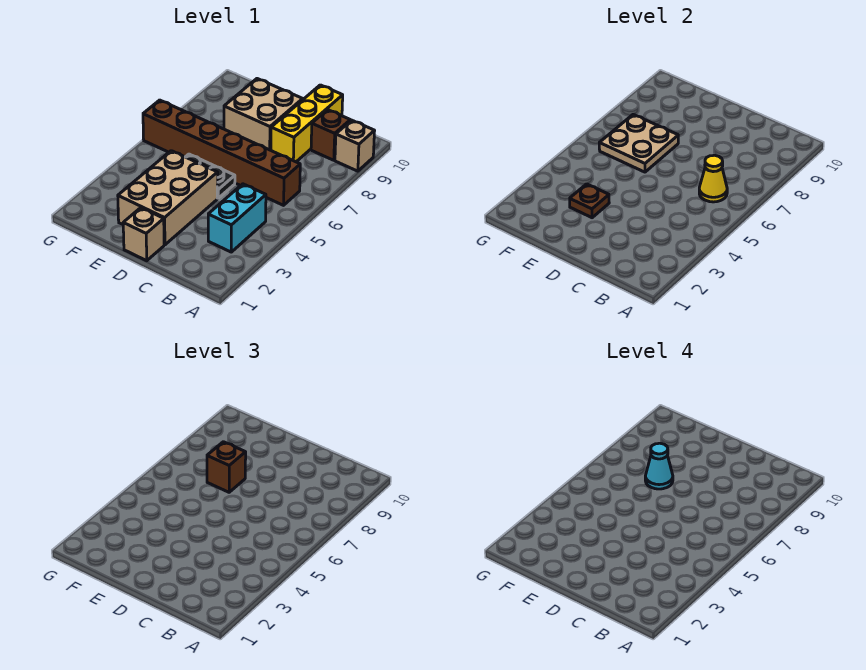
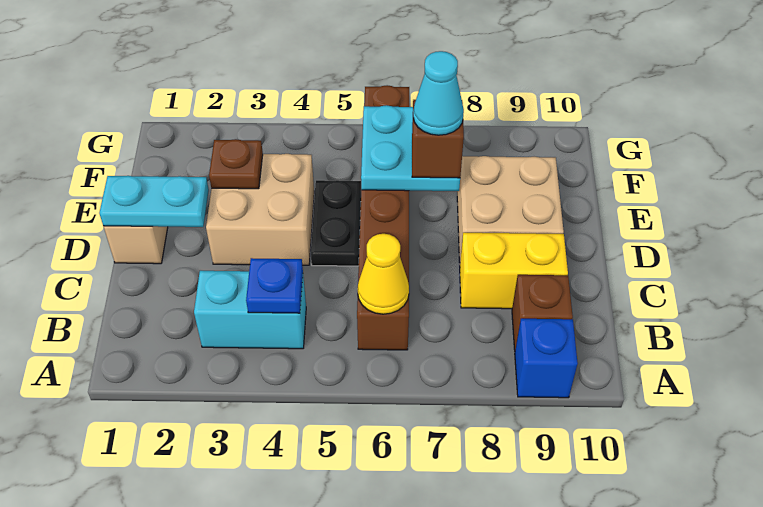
tan 1x1 brick [335,120,374,171] -> blue 1x1 brick [515,319,578,398]
none -> blue 1x1 plate [246,258,303,313]
yellow 1x3 brick [271,85,343,162] -> yellow 1x2 brick [460,233,568,309]
none -> cyan 1x2 plate [99,176,209,227]
tan 2x3 brick [118,151,218,245] -> tan 2x2 brick [206,154,314,265]
tan 2x2 plate [599,115,678,172] -> cyan 2x2 plate [361,105,460,191]

